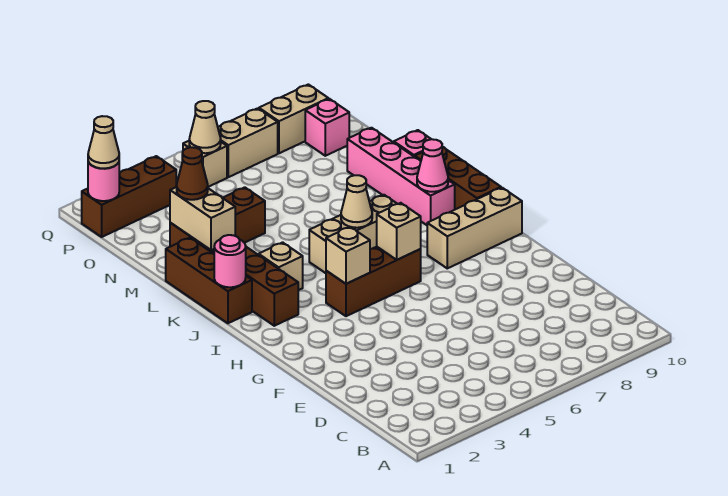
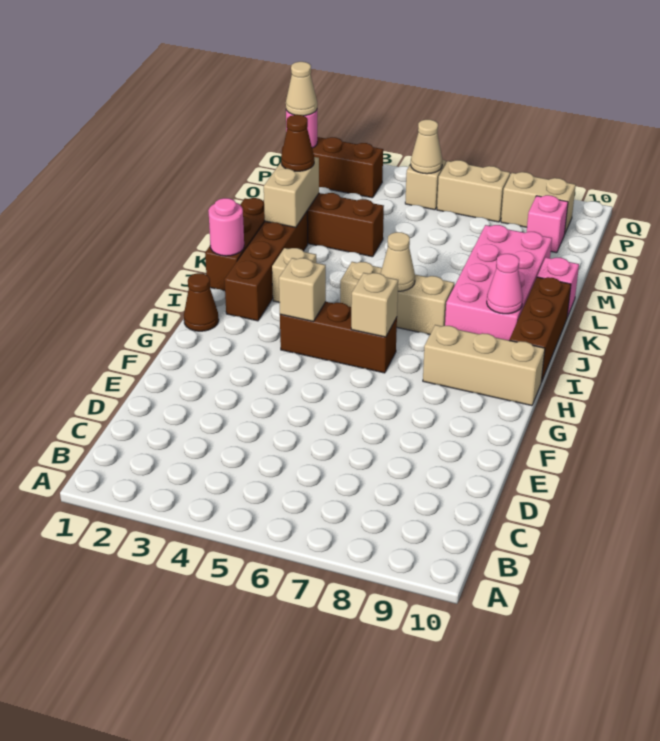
none -> brown 1x1 cone [184,273,219,331]
pink 1x4 brick [347,128,455,225] -> pink 2x4 brick [445,225,552,340]

